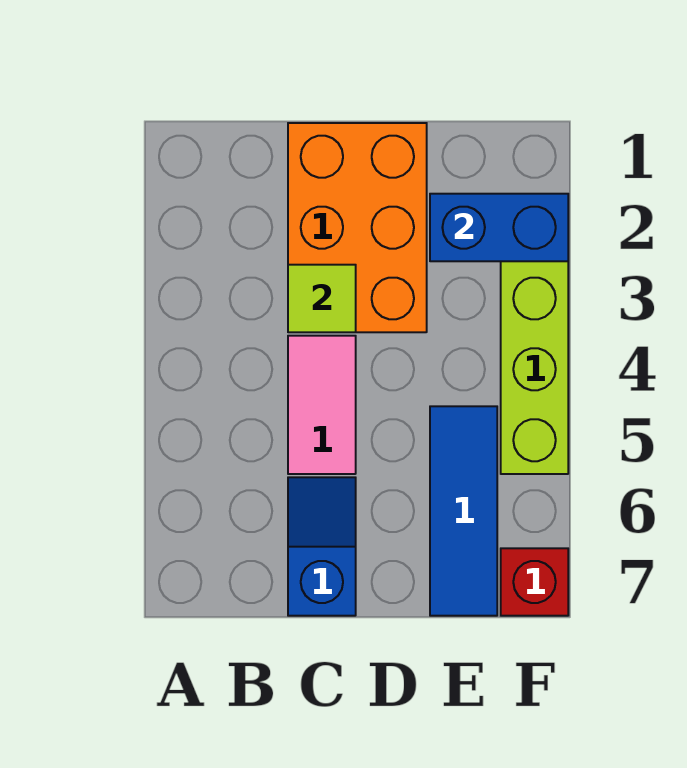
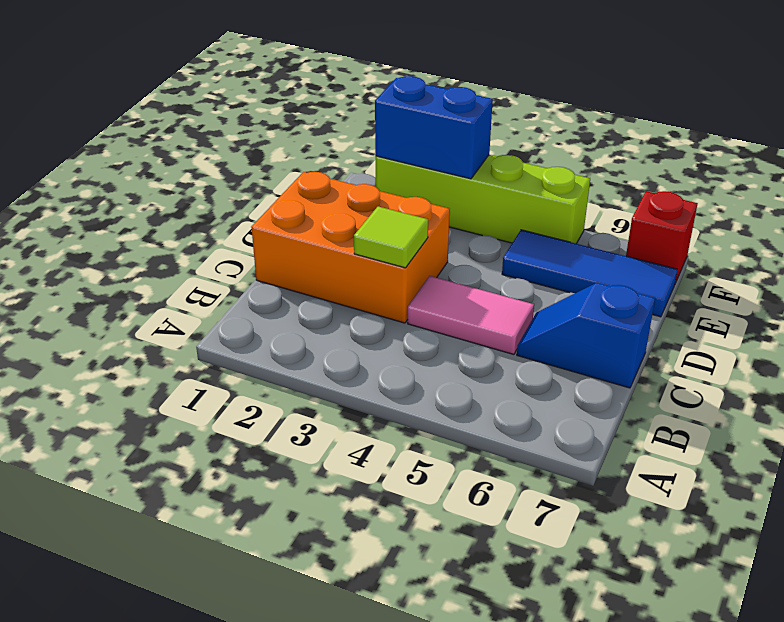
blue 1x2 brick [430,194,568,261] -> blue 1x2 brick turned to [375,76,493,179]

